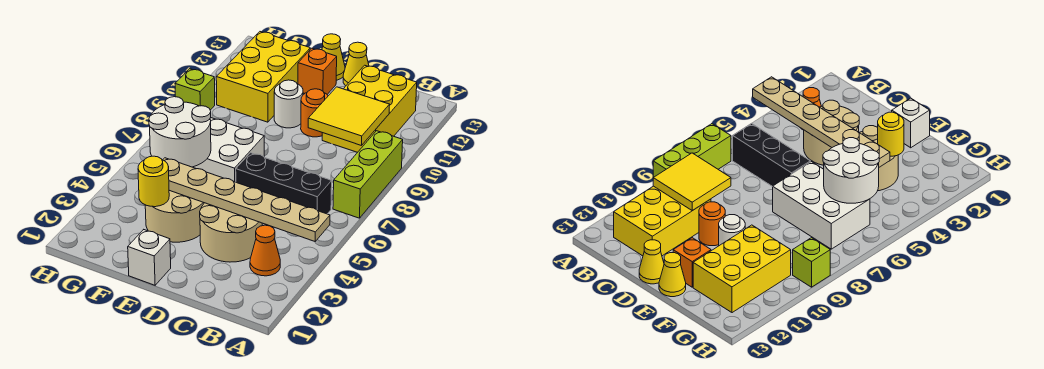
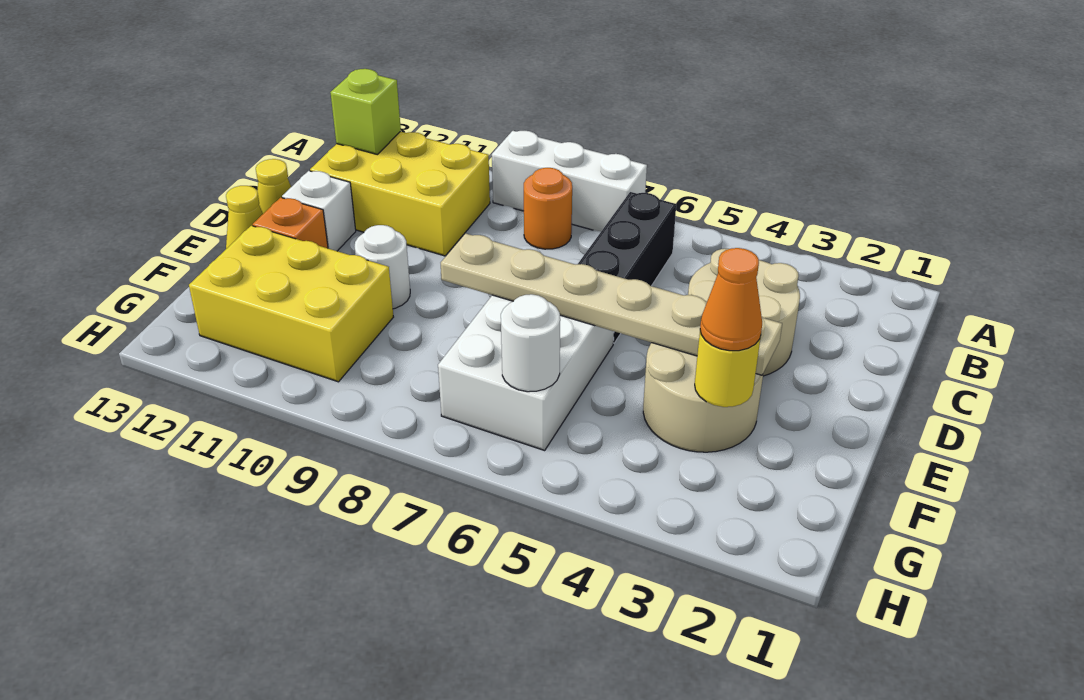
tan 1x6 plate [163,158,330,241] -> tan 1x6 plate turned to [441,233,782,375]
lime 1x3 brick [333,131,403,218] -> white 1x3 brick [492,131,647,231]
orange 1x1 cone [250,225,280,276] -> orange 1x1 cone moved to [700,248,762,351]
yellow 2x2 tile [308,87,390,146] -> none
orange 1x1 round brick [301,89,328,137] -> orange 1x1 round brick moved to [524,168,572,249]
white 1x1 brick [128,230,171,285] -> white 1x1 brick moved to [282,171,356,251]
white 2x2 round brick [149,97,211,167] -> white 1x1 round brick [501,294,560,392]
lime 1x1 brick [175,69,215,110] -> lime 1x1 brick moved to [330,69,401,154]

